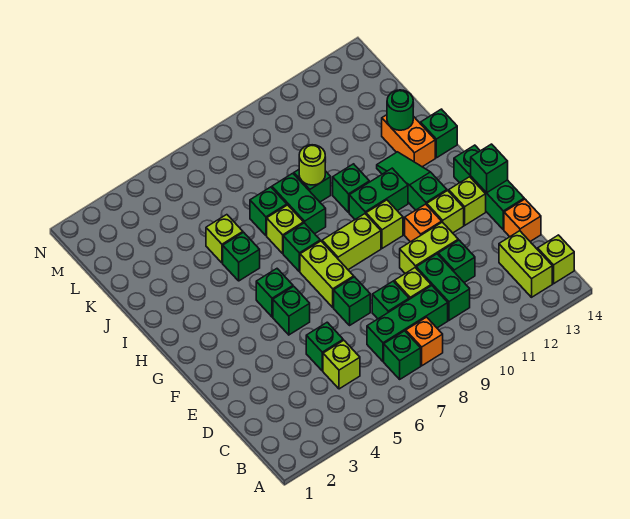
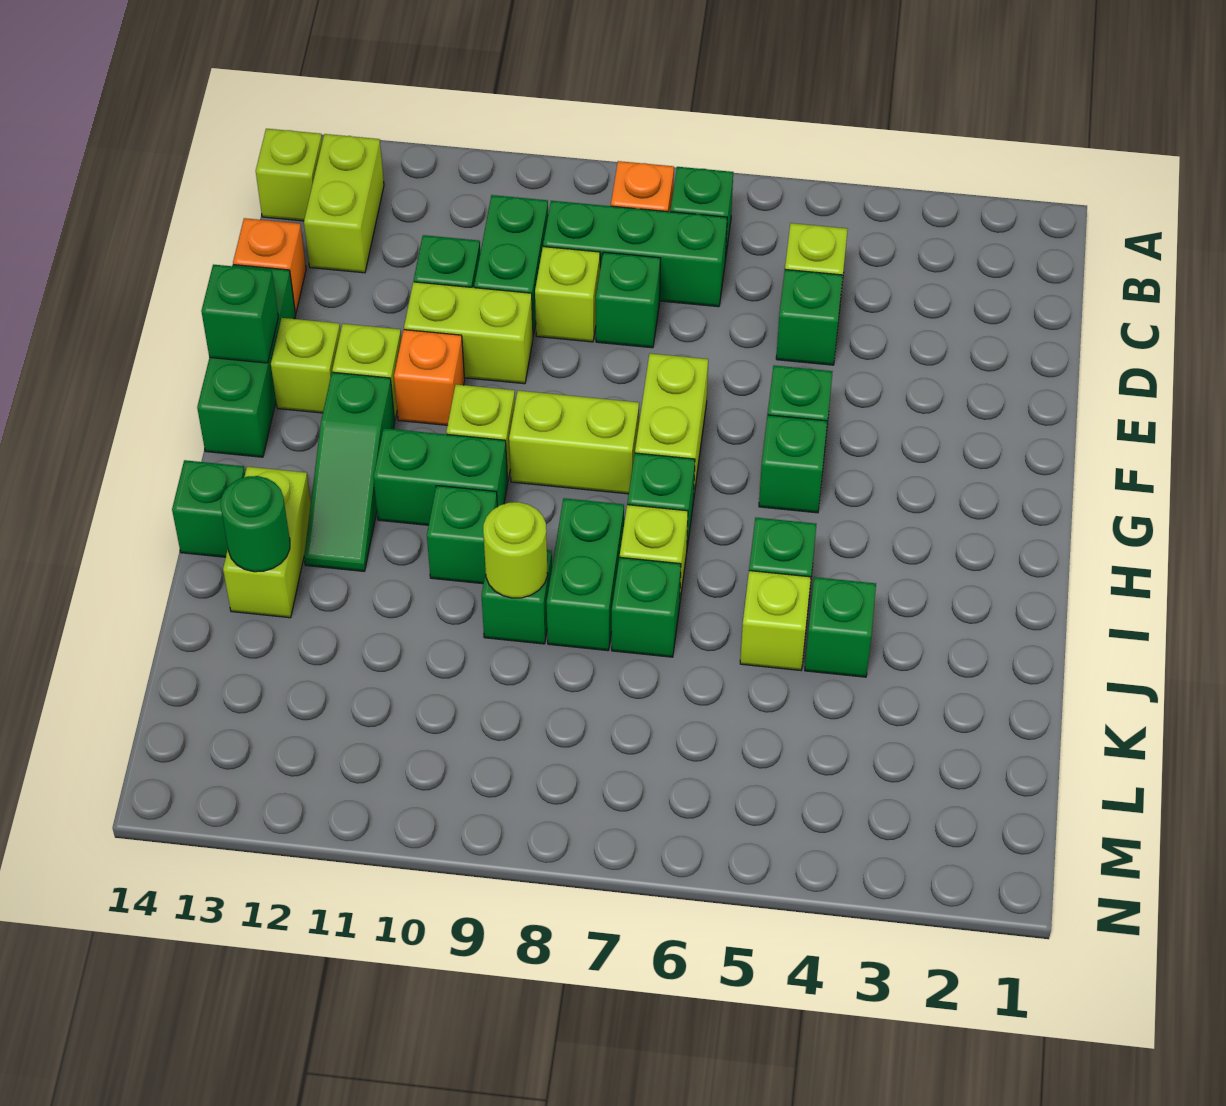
green 1x1 brick [334,277,370,325] -> green 1x1 brick moved to [805,577,876,677]
orange 1x2 brick [382,115,435,167] -> lime 1x2 brick [223,467,311,618]

